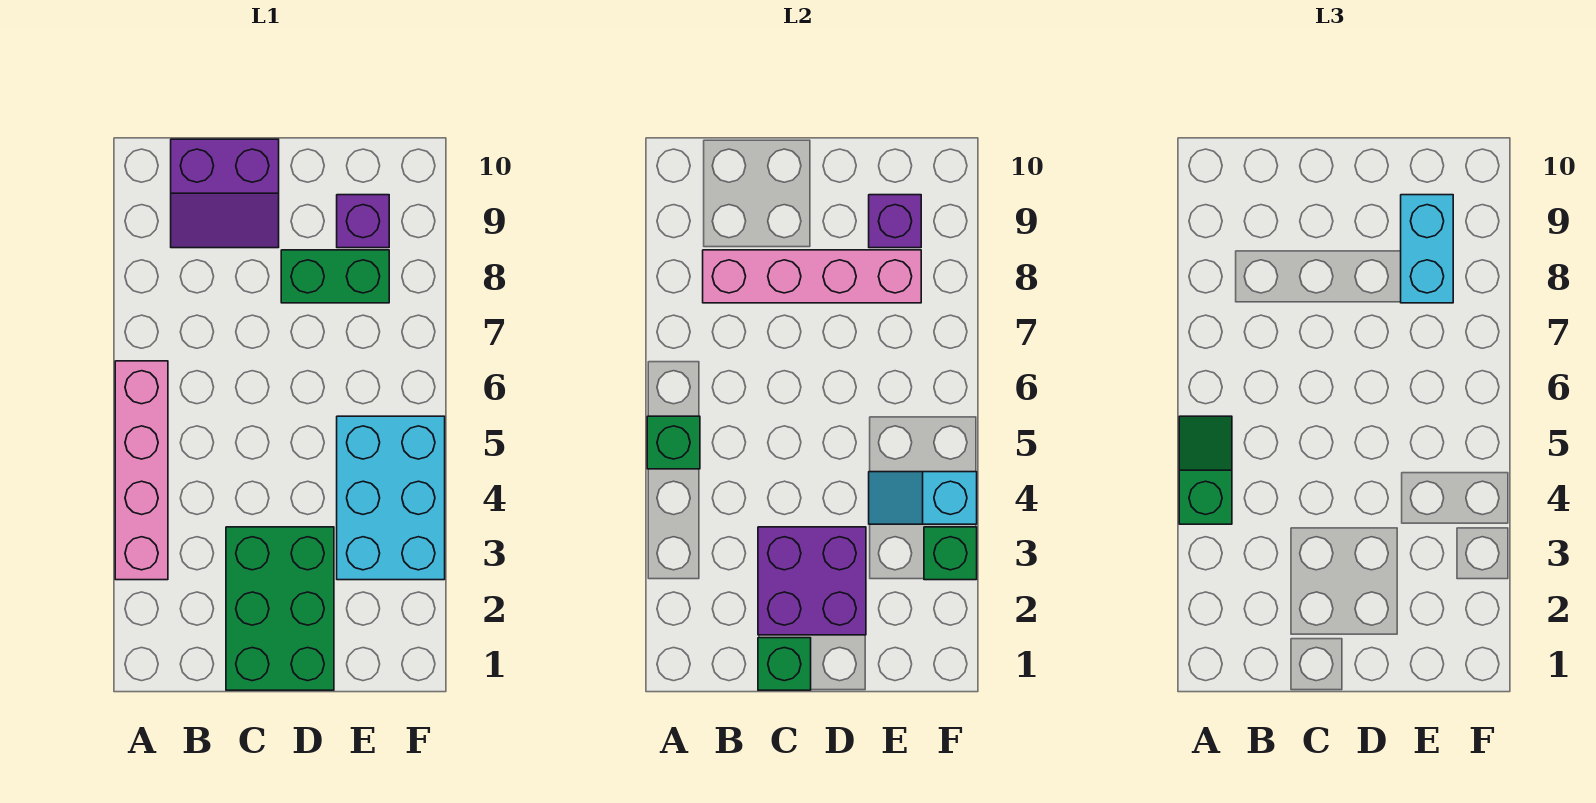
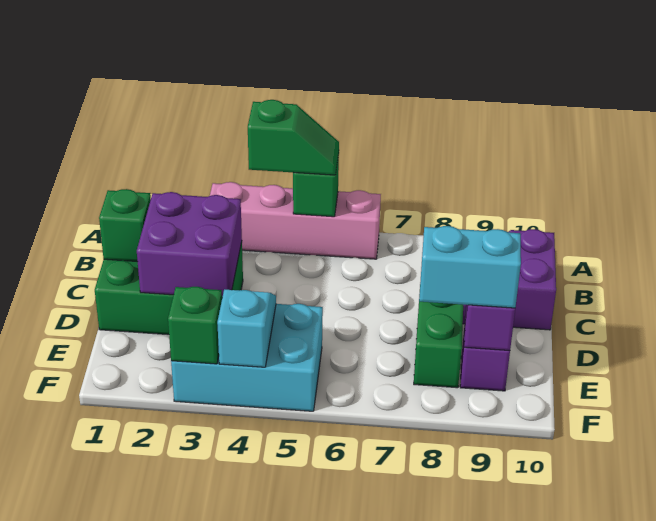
pink 1x4 brick [703,250,921,303] -> none

